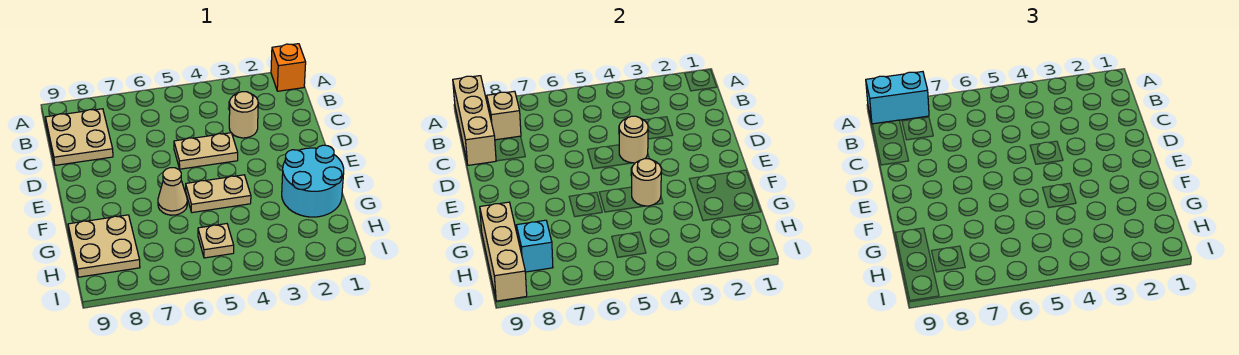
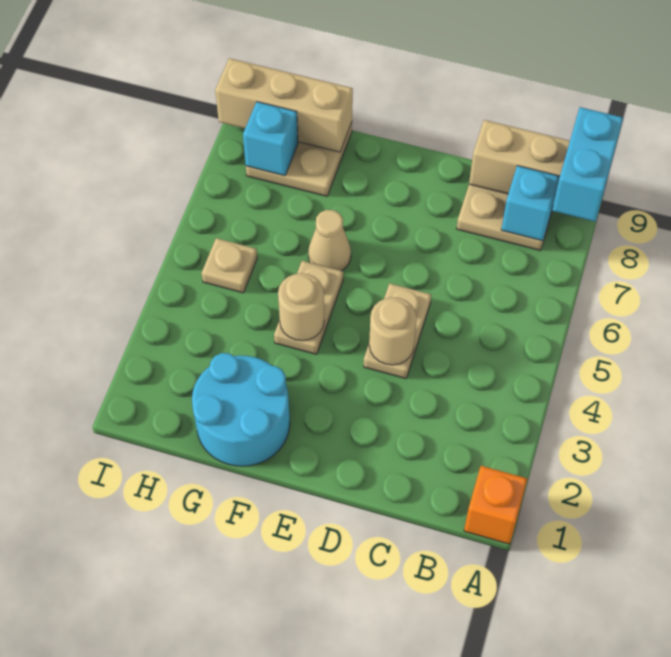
tan 1x1 brick [487,91,521,140] -> cyan 1x1 brick [501,166,560,241]
tan 1x1 round brick [229,92,258,138] -> none

